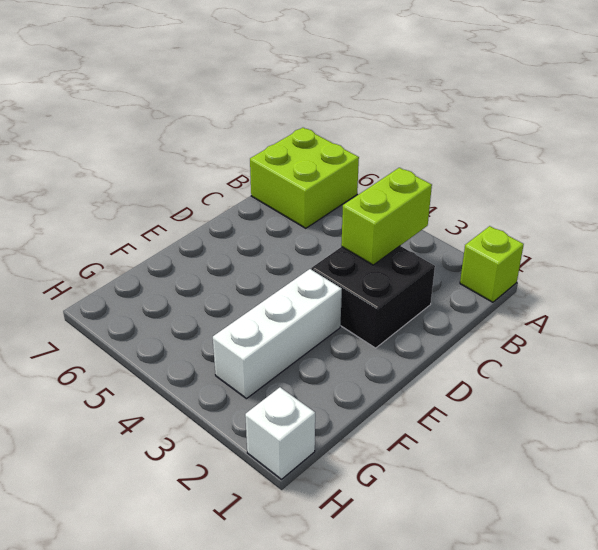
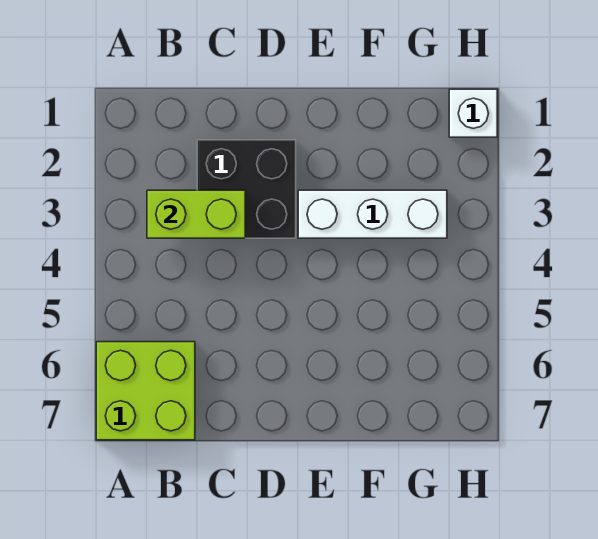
lime 1x1 brick [460,226,524,302] -> none

